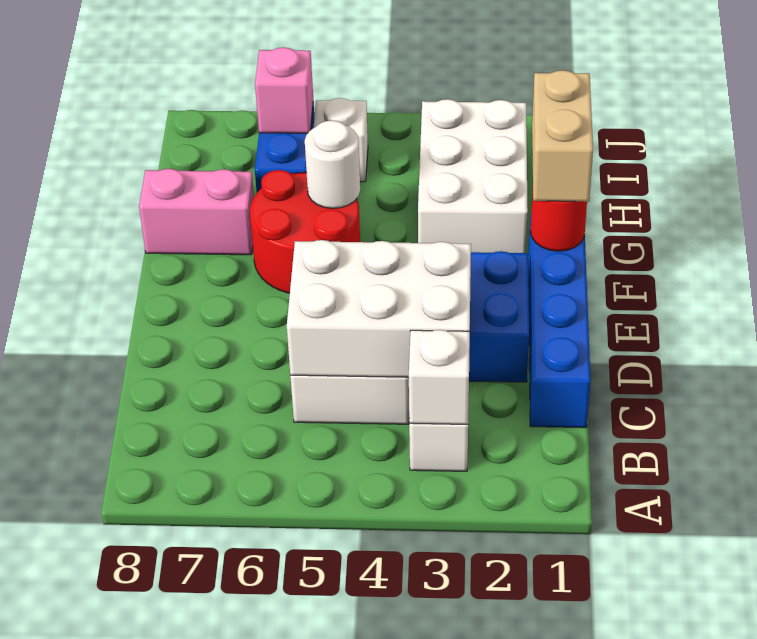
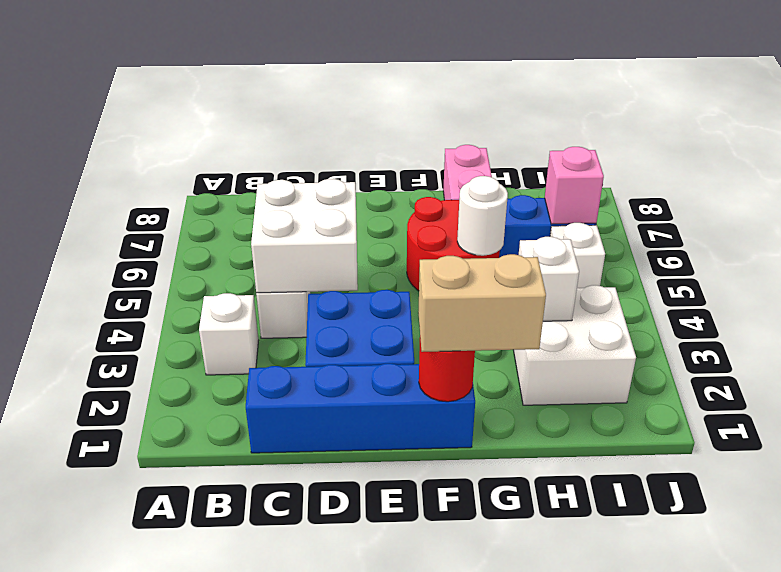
white 1x1 brick [408,330,470,424] -> white 1x1 brick moved to [519,237,579,321]
white 2x3 brick [287,240,471,377] -> white 2x2 brick [251,179,358,293]
white 2x3 brick [418,99,528,253] -> white 2x2 brick [514,285,636,405]

